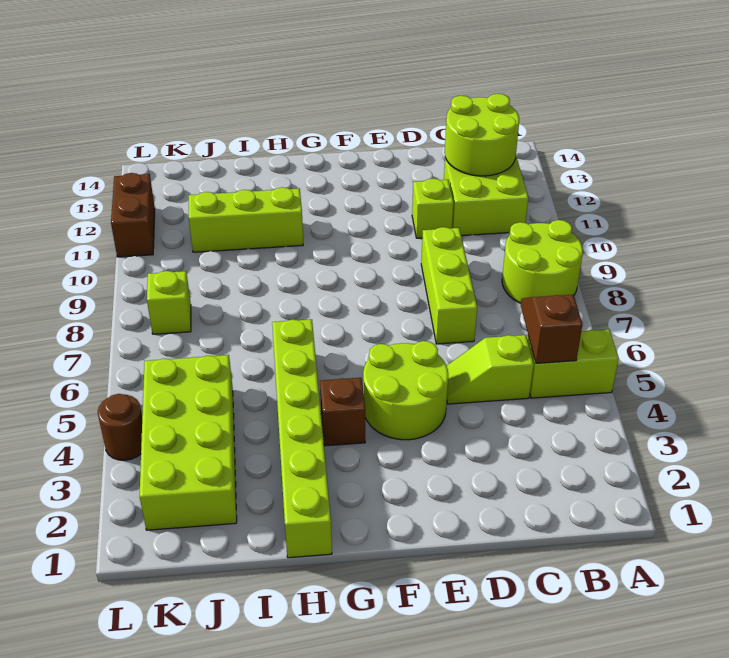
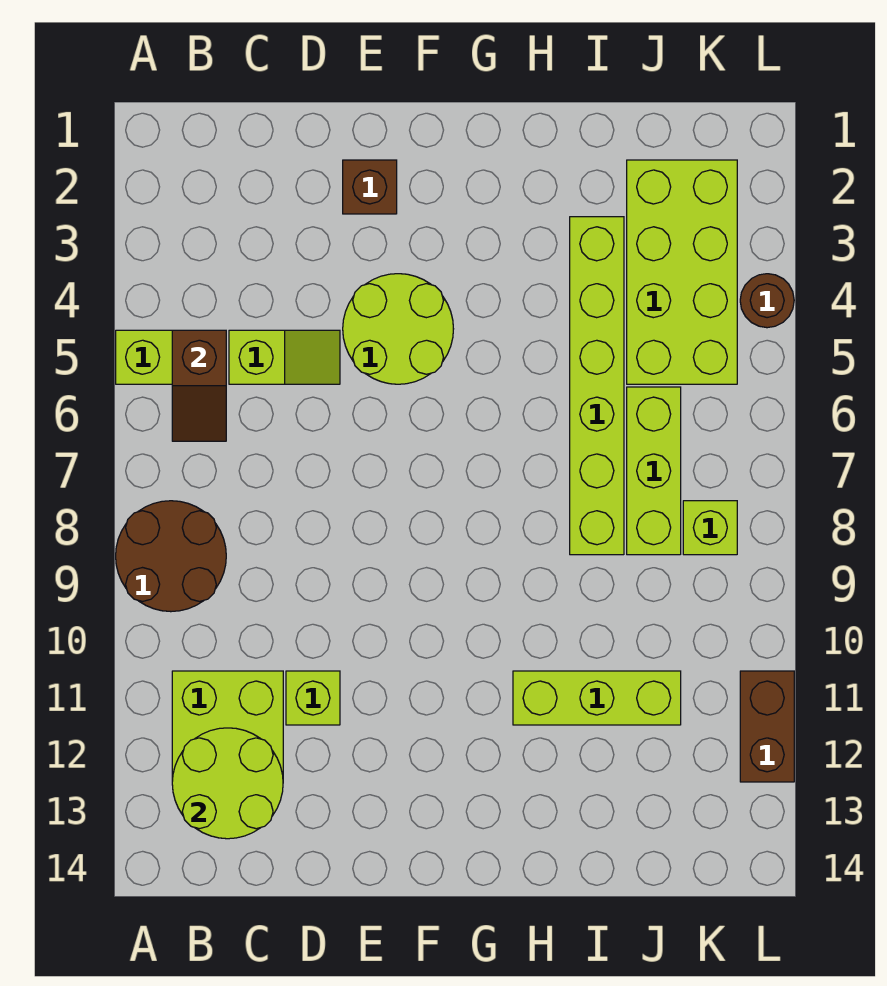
lime 2x2 round brick [502,220,583,303] -> brown 2x2 round brick [116,501,226,612]
lime 1x3 brick [421,227,477,344] -> lime 1x3 brick moved to [627,387,681,555]
brown 1x1 brick [320,378,365,446] -> brown 1x1 brick moved to [343,160,397,214]
lime 1x6 brick [272,319,332,558] -> lime 1x6 brick moved to [570,217,624,555]

